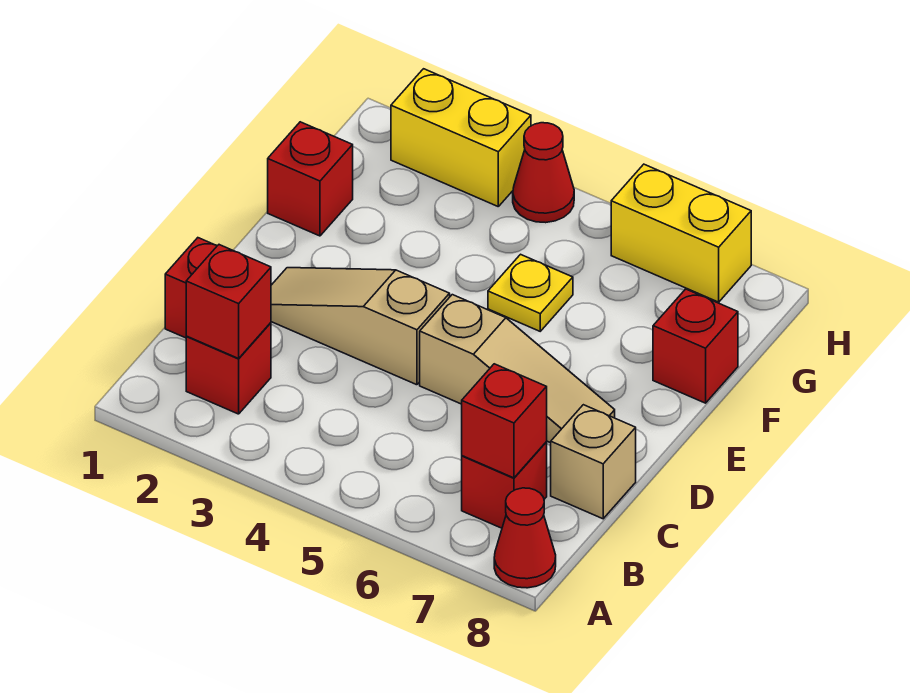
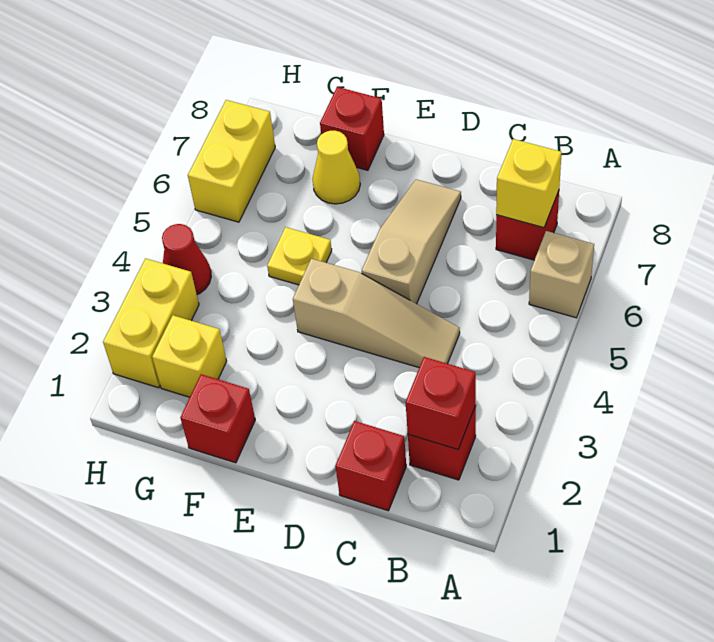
red 1x1 cone [494,488,556,588] -> none
red 1x1 brick [462,364,547,478] -> yellow 1x1 brick [496,139,562,228]
tan 1x1 brick [551,405,636,519] -> tan 1x1 brick moved to [529,231,594,318]
tan 1x3 slope [271,268,450,385] -> tan 1x3 slope turned to [293,259,460,368]
none -> yellow 1x1 cone [312,131,360,204]
none -> yellow 1x1 brick [152,315,227,397]

